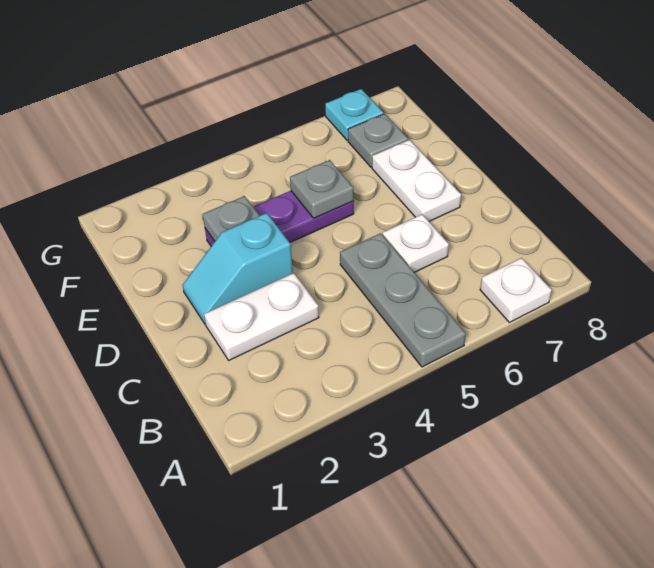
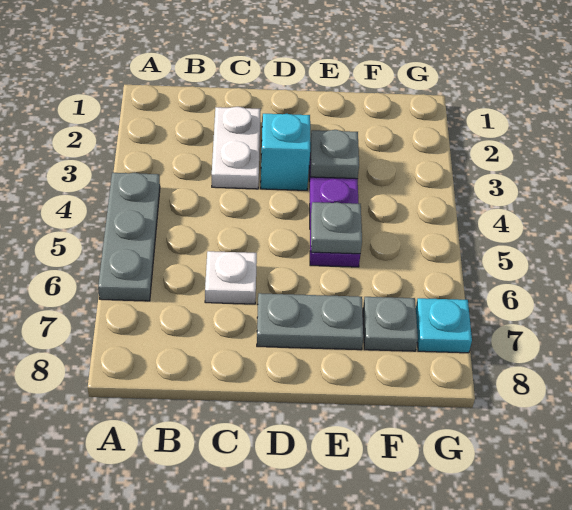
grey 1x3 plate [340,233,466,367] -> grey 1x3 plate turned to [98,173,160,301]
white 1x1 plate [480,258,552,322] -> none
white 1x2 plate [372,140,461,221] -> grey 1x2 plate [257,293,364,350]

